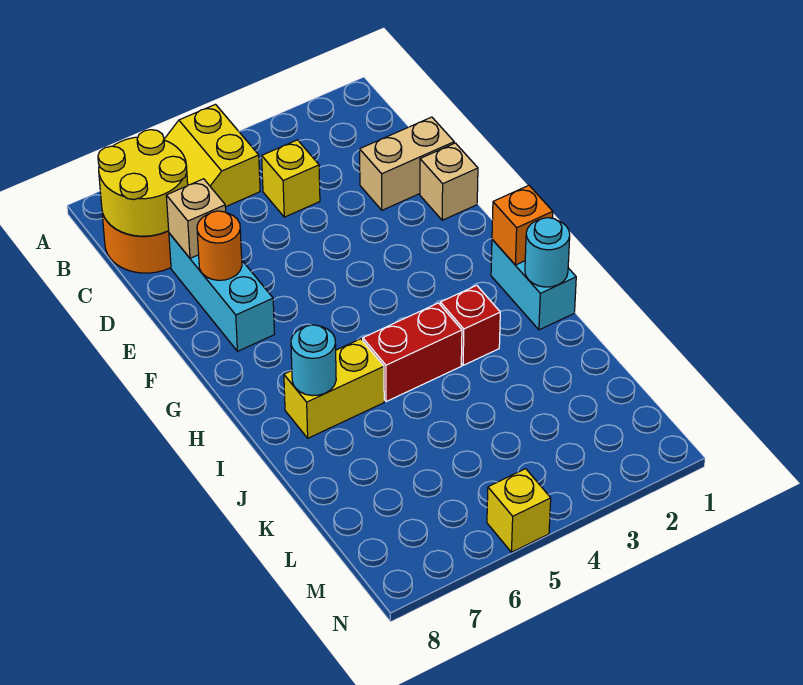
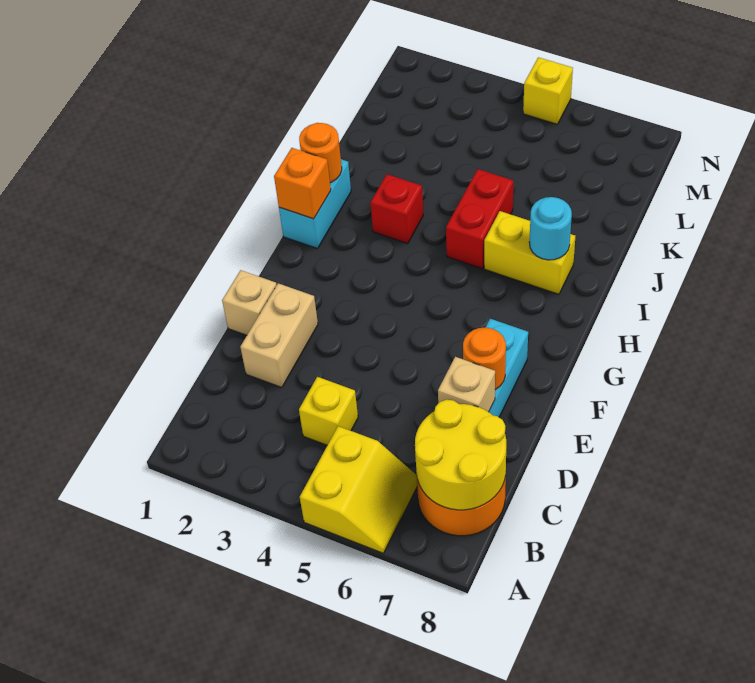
tan 1x2 brick [360,117,454,210] -> tan 1x2 brick turned to [240,283,318,388]
cyan 1x1 round brick [525,218,570,287] -> orange 1x1 round brick [299,123,342,183]
red 1x2 brick [363,303,462,402] -> red 1x2 brick turned to [446,169,513,268]

